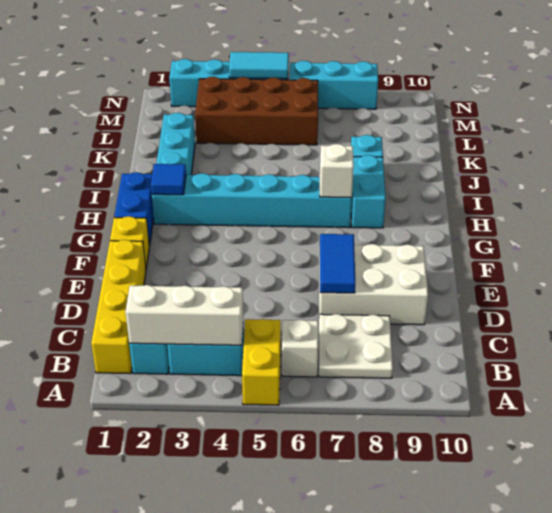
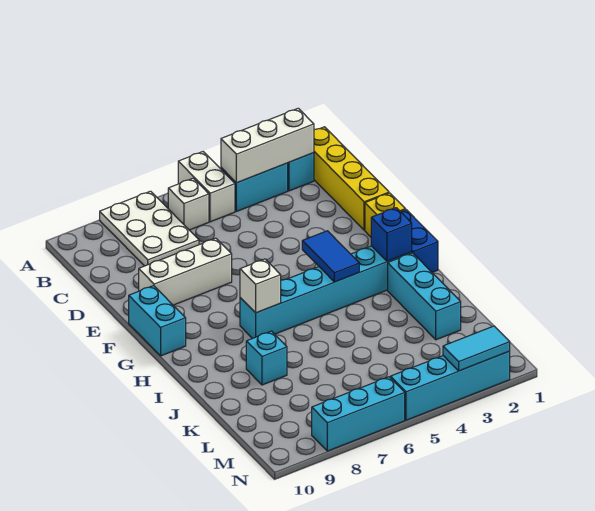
yellow 1x2 brick [242,319,281,405] -> white 1x2 brick [178,152,235,222]
white 2x2 plate [319,314,393,378] -> white 2x3 plate [100,191,199,266]
white 2x3 brick [319,244,428,325] -> white 1x3 brick [139,238,232,305]
blue 1x2 tile [320,234,355,293] -> blue 1x2 tile moved to [302,231,359,282]
blue 1x1 tile [151,164,186,195] -> blue 1x1 brick [371,208,412,261]
cyan 1x2 brick [351,155,386,228] -> cyan 1x2 brick moved to [129,286,186,356]
brown 2x4 brick [195,77,318,145] -> none
cyan 1x2 tile [229,52,289,79] -> cyan 1x2 tile moved to [443,326,510,371]

